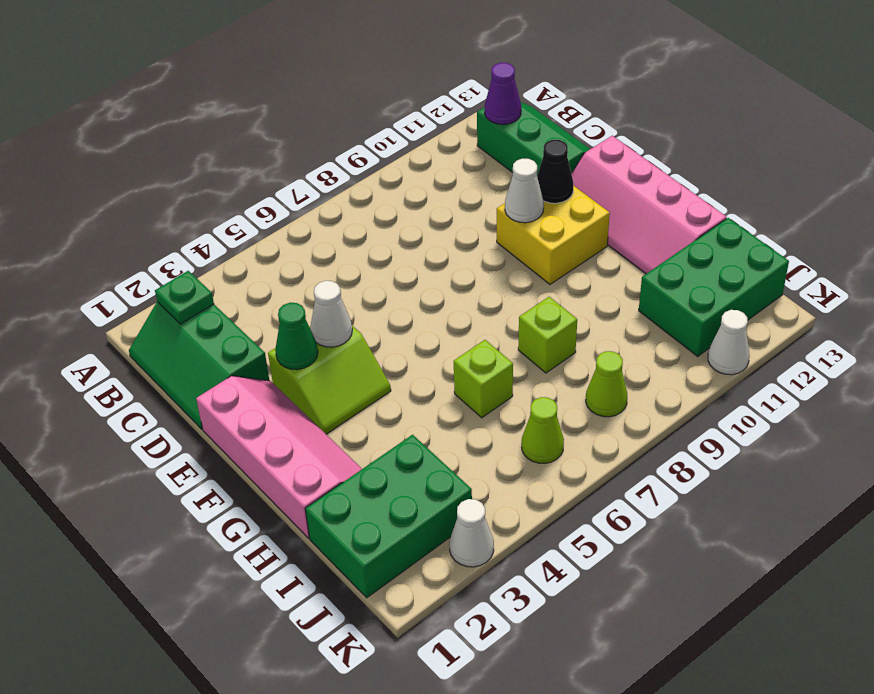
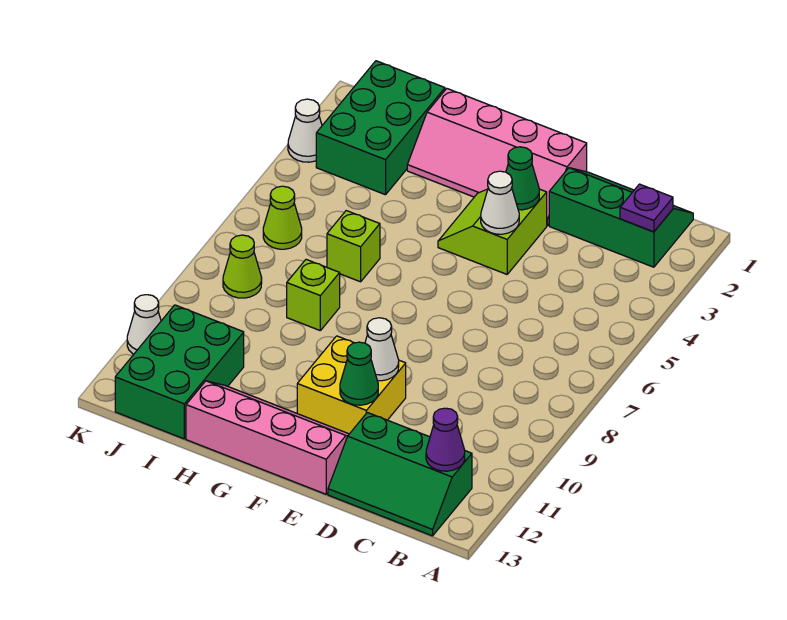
green 1x1 plate [155,271,214,324] -> purple 1x1 plate [620,184,673,232]
black 1x1 cone [537,140,573,203] -> green 1x1 cone [340,342,378,405]

